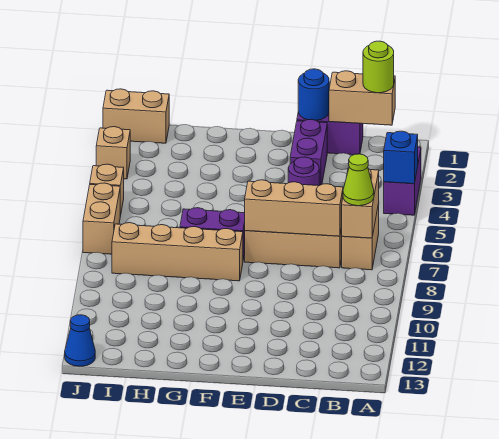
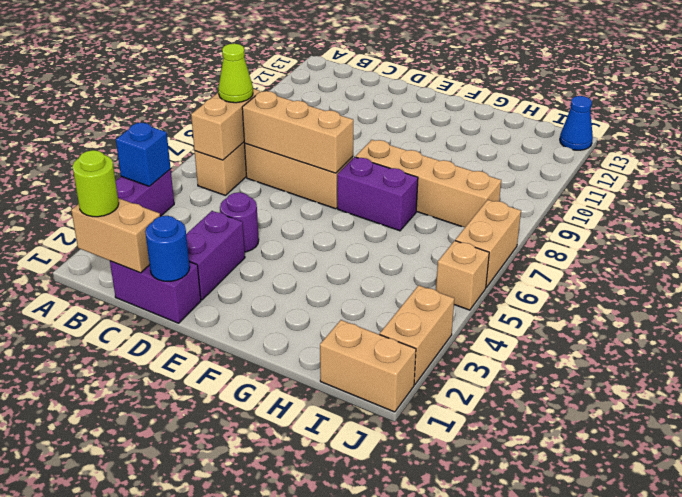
tan 1x1 brick [96,127,130,179] -> tan 1x2 brick [380,285,454,385]

